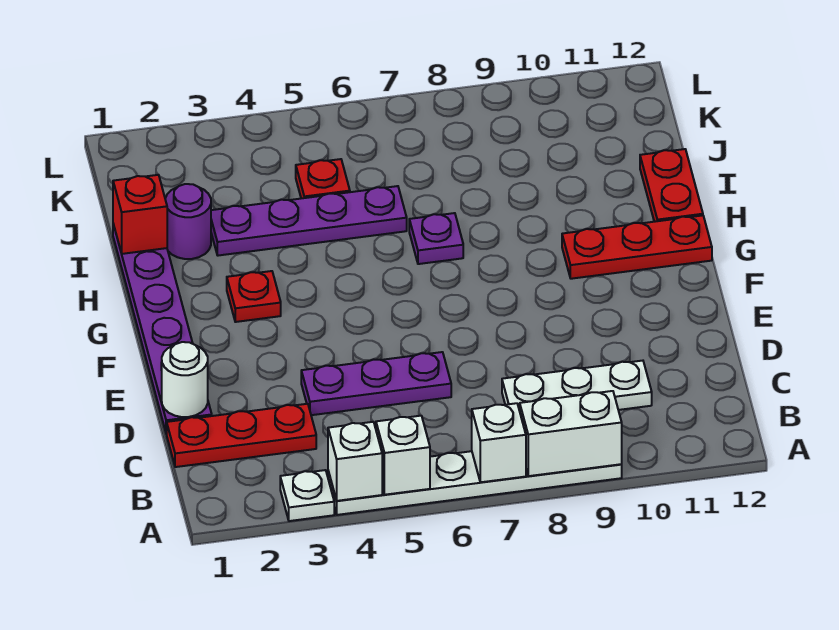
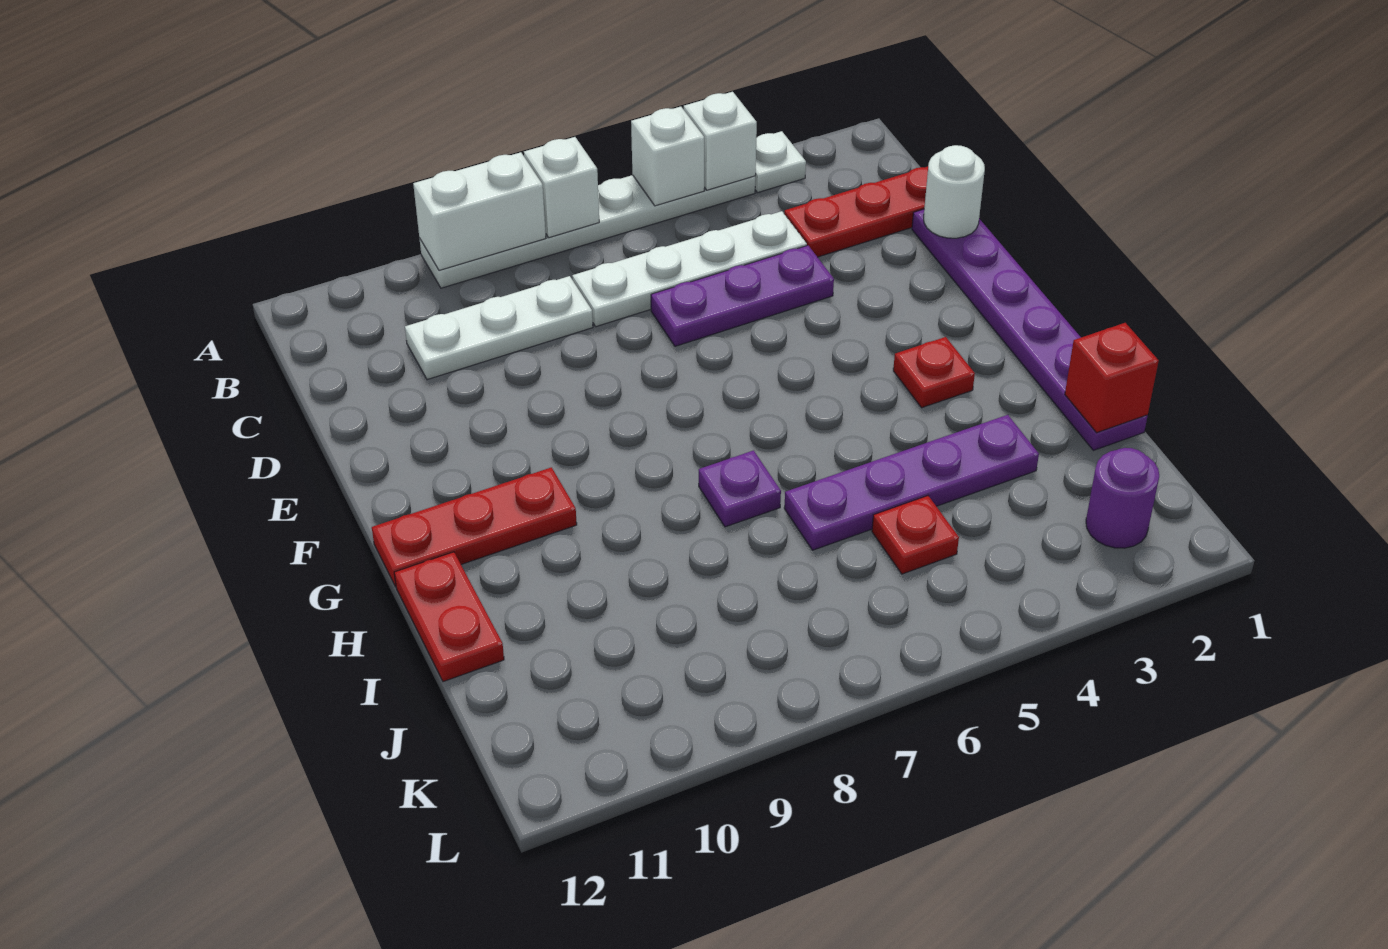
none -> white 1x4 plate [572,211,807,327]
purple 1x1 round brick [165,184,211,259] -> purple 1x1 round brick moved to [1086,448,1159,548]

